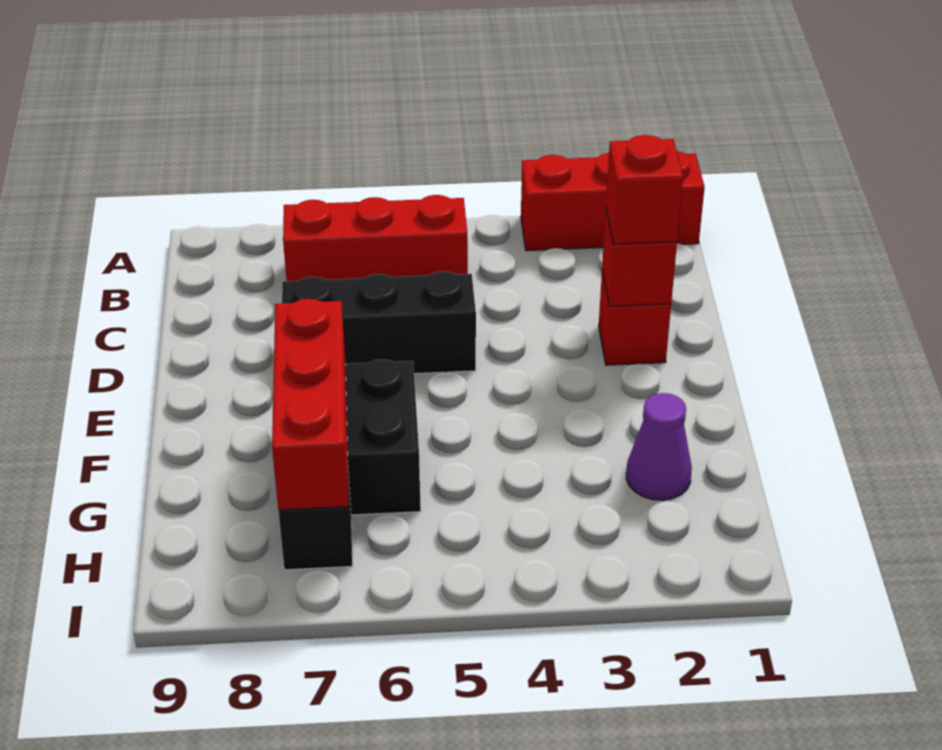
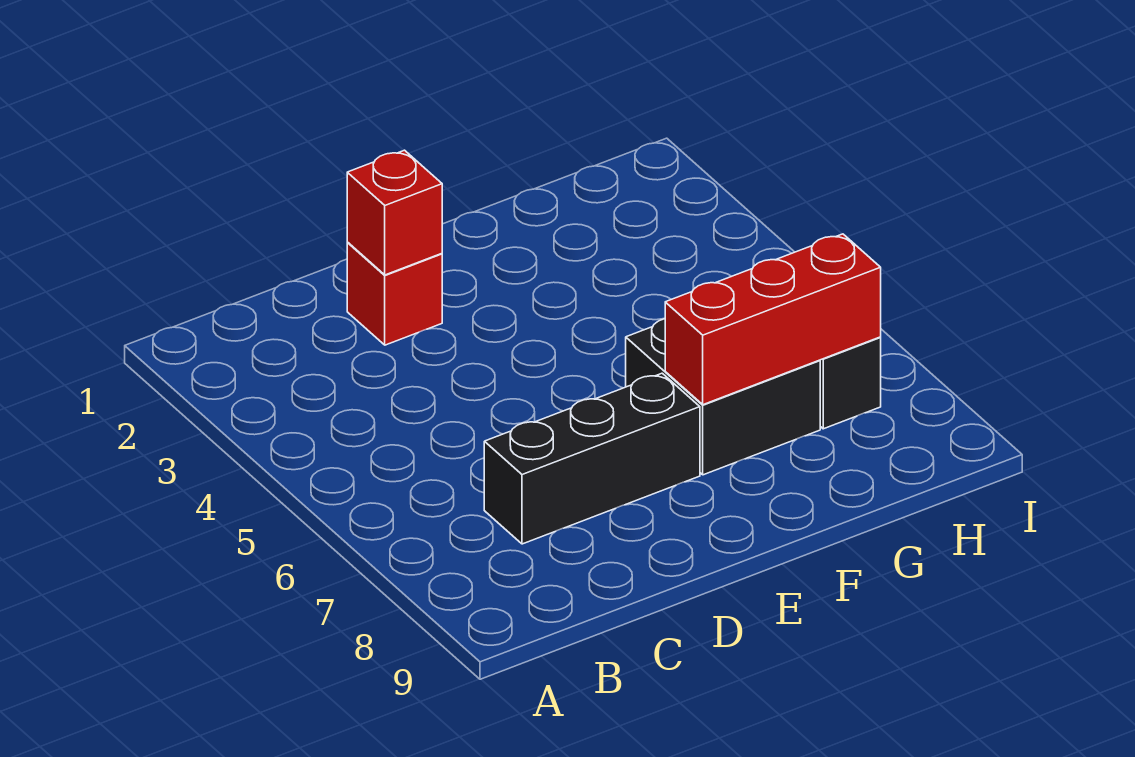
red 1x3 brick [521,151,705,251] -> none
red 1x3 brick [283,195,468,281] -> none
red 1x1 brick [606,135,683,244] -> none
black 1x3 brick [282,271,476,374] -> black 1x3 brick turned to [484,373,700,544]
purple 1x1 cone [626,393,692,500] -> none

